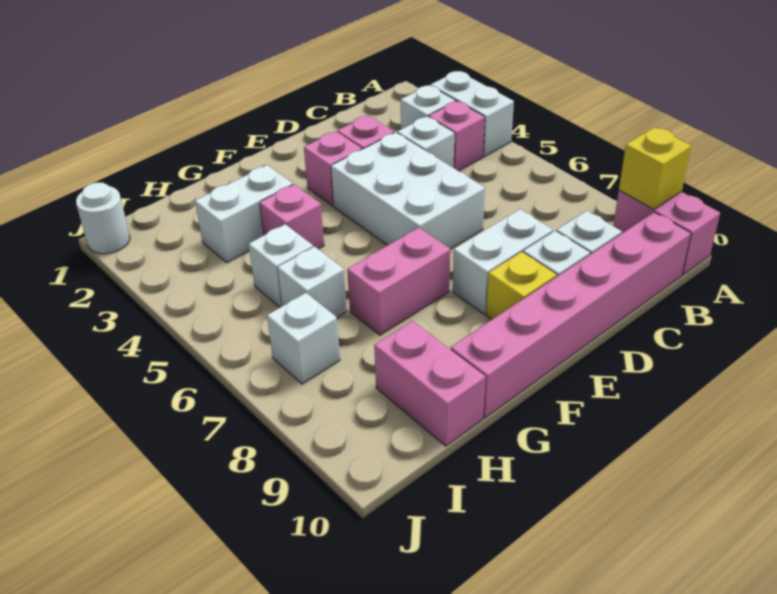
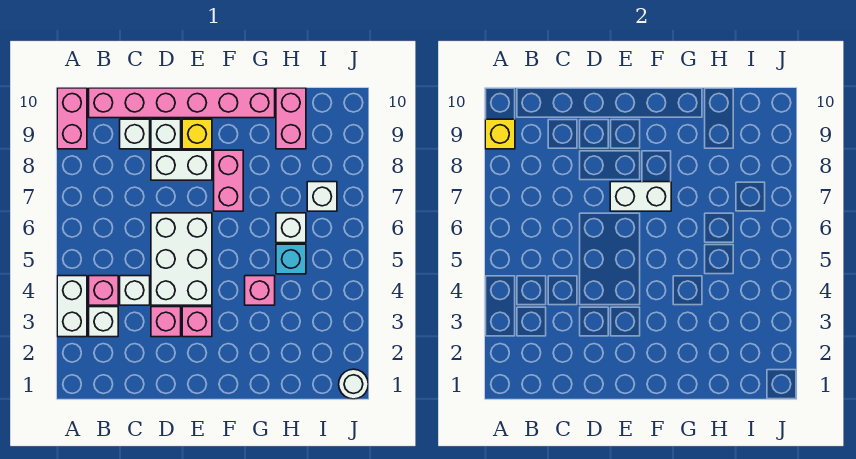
pink 1x2 brick [347,228,450,335] -> pink 1x2 brick turned to [214,150,243,211]
white 1x2 brick [195,165,293,263] -> white 1x2 brick moved to [610,182,671,211]
white 1x1 brick [249,224,313,307] -> cyan 1x1 brick [276,244,306,274]

